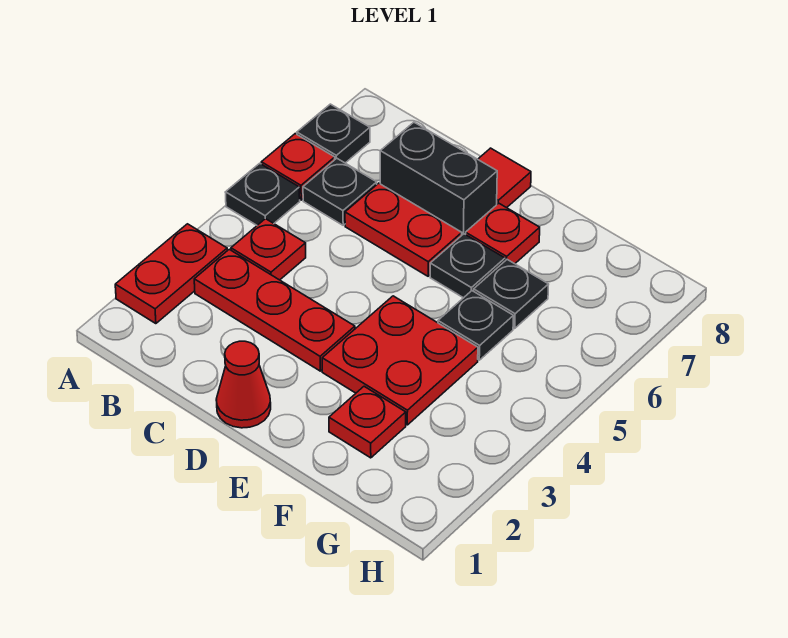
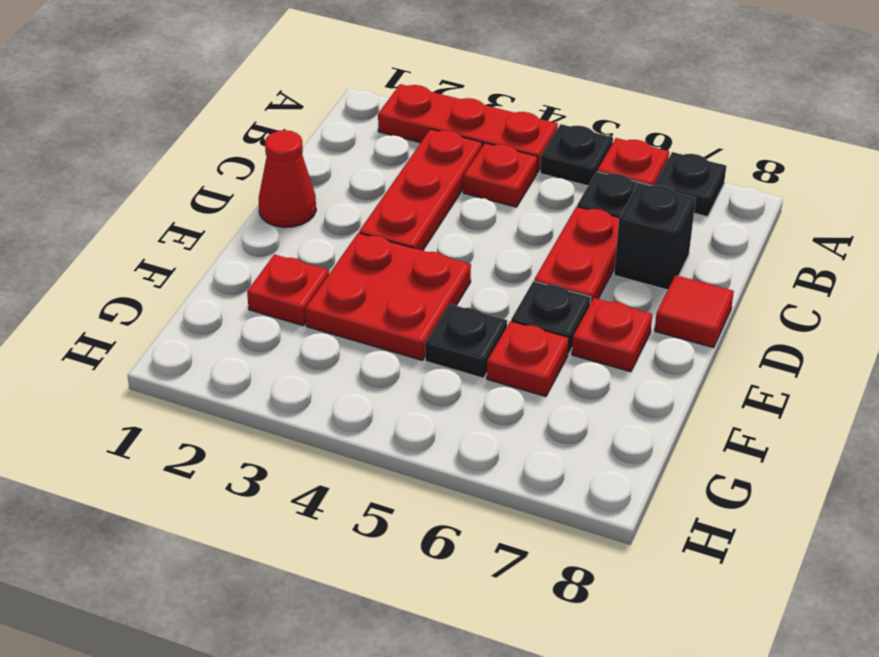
red 1x2 plate [115,224,227,324] -> red 1x3 plate [378,84,558,173]
black 1x2 brick [380,122,497,235] -> black 1x1 brick [614,183,696,290]
black 1x1 plate [474,260,549,328] -> red 1x1 plate [487,321,569,396]

